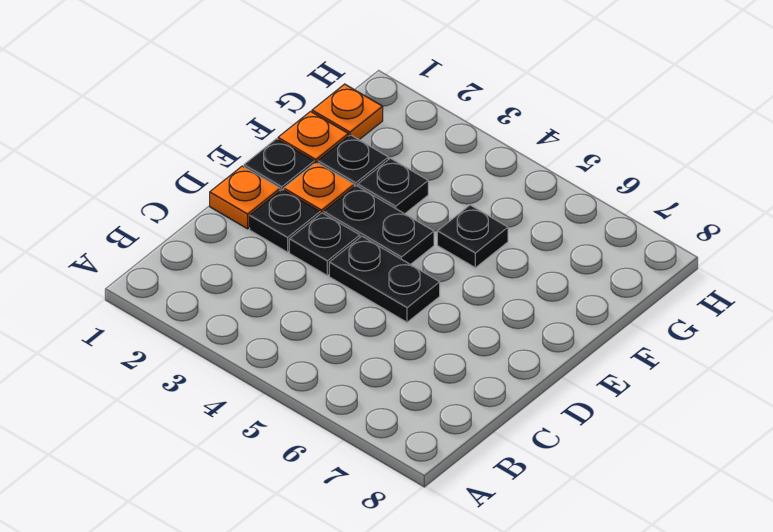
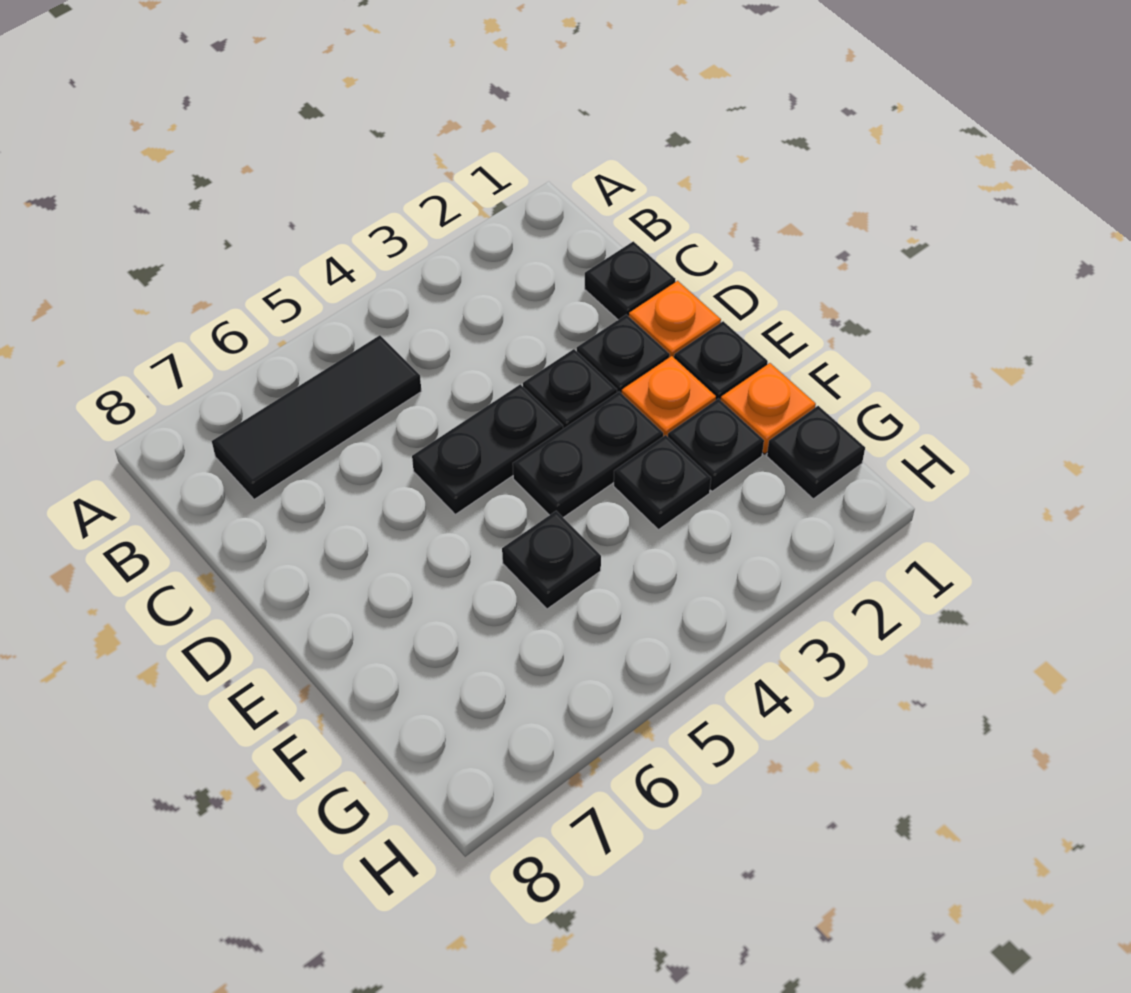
none -> black 1x3 tile [212,335,421,499]
none -> black 1x1 plate [585,241,675,320]
orange 1x1 plate [312,84,383,140] -> black 1x1 plate [767,406,865,499]

